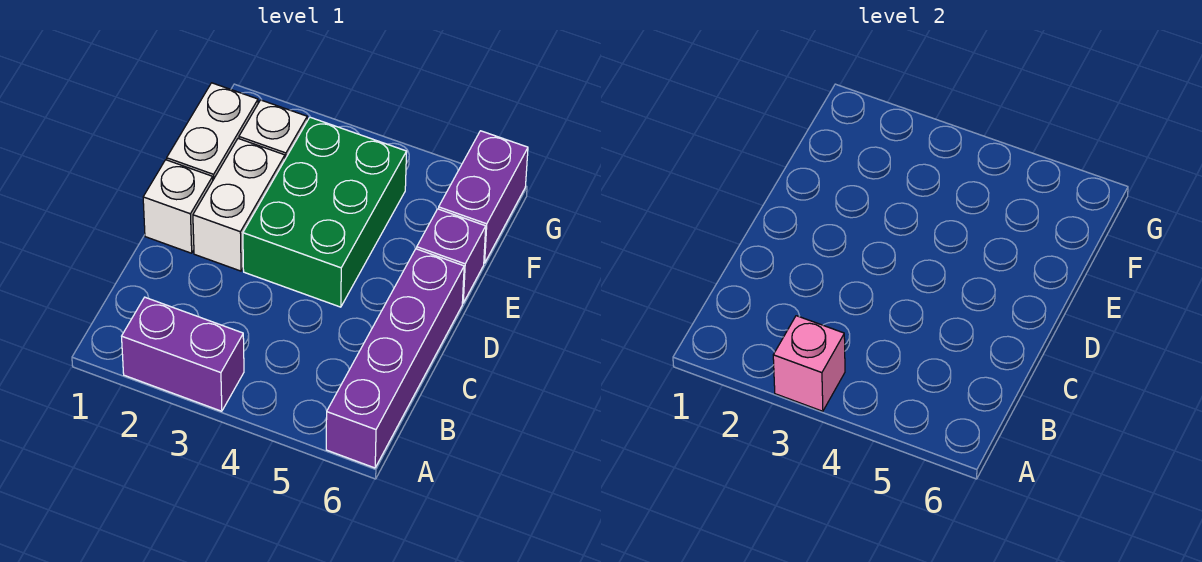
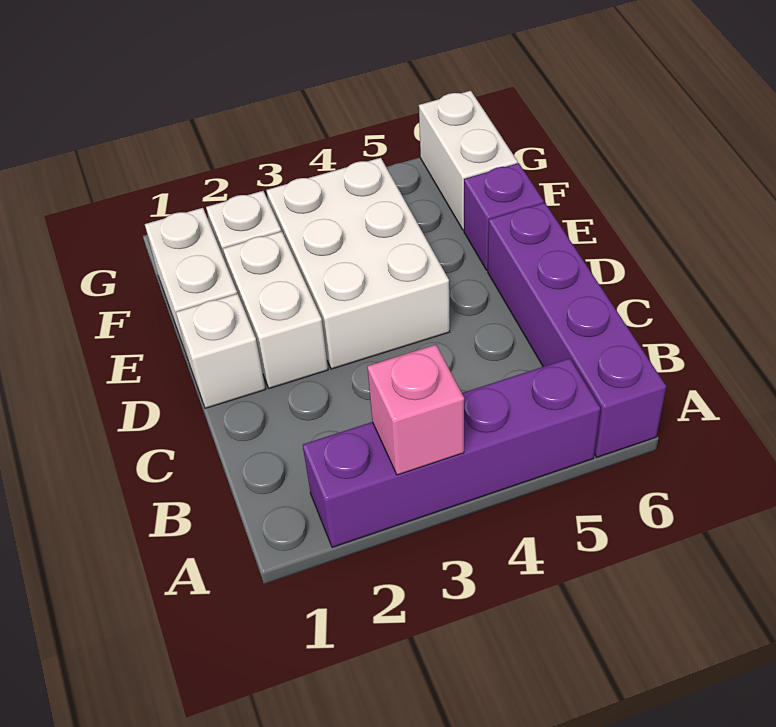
purple 1x2 brick [122,297,244,411] -> purple 1x4 brick [303,358,600,547]
green 2x3 brick [243,117,407,307] -> white 2x3 brick [266,158,450,369]
purple 1x2 brick [439,131,528,263] -> white 1x2 brick [419,91,518,230]

